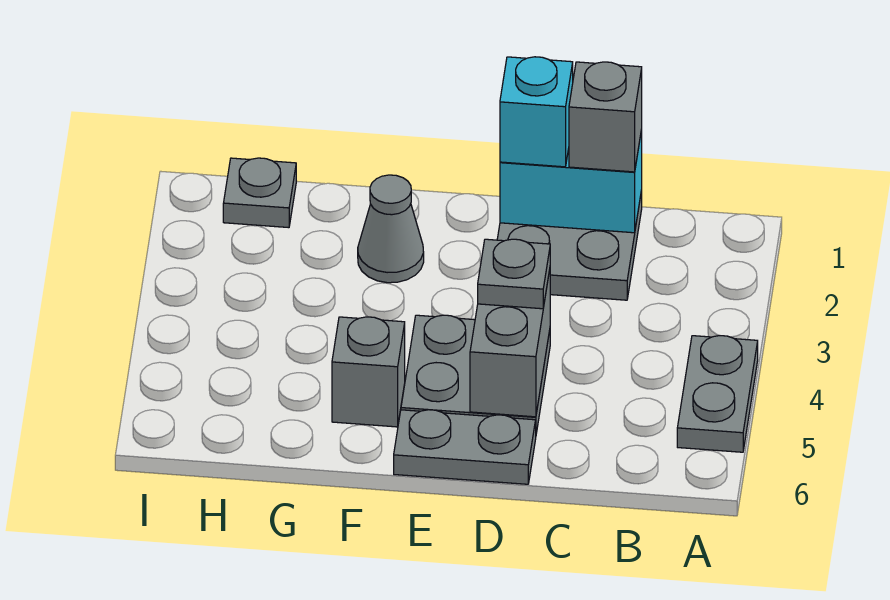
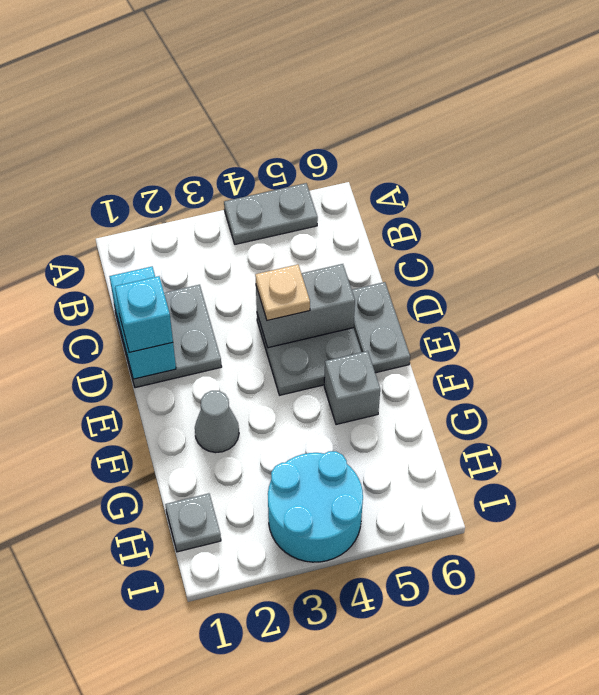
grey 1x1 brick [569,62,642,172] -> none
grey 1x1 plate [478,239,550,309] -> tan 1x1 plate [255,264,310,321]
none -> cyan 2x2 round brick [268,451,363,562]

